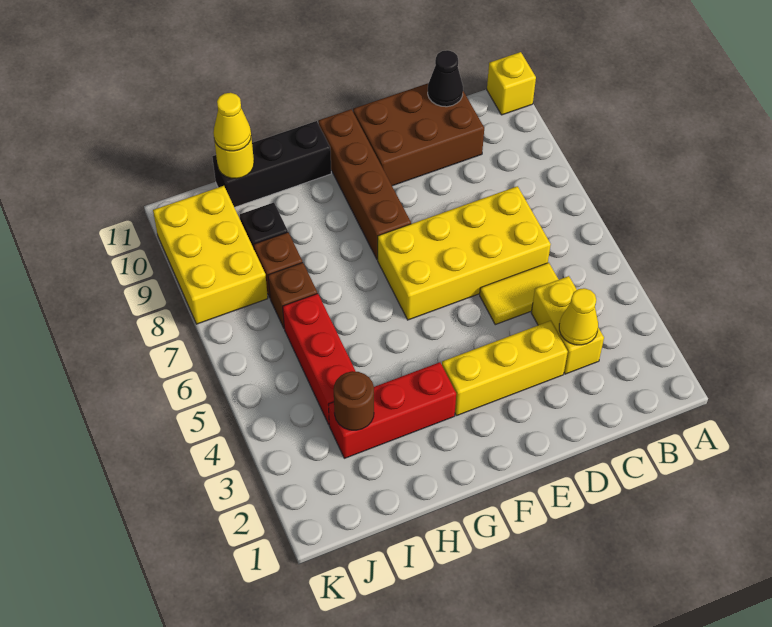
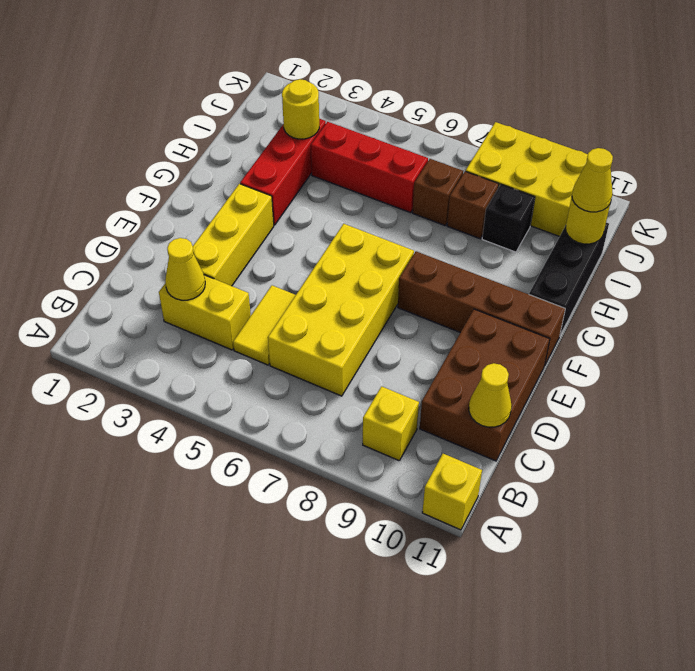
none -> yellow 1x1 brick [363,386,419,461]
black 1x1 cone [428,50,463,107] -> yellow 1x1 cone [469,363,512,427]
brown 1x1 round brick [334,371,374,430] -> yellow 1x1 round brick [282,79,319,139]

